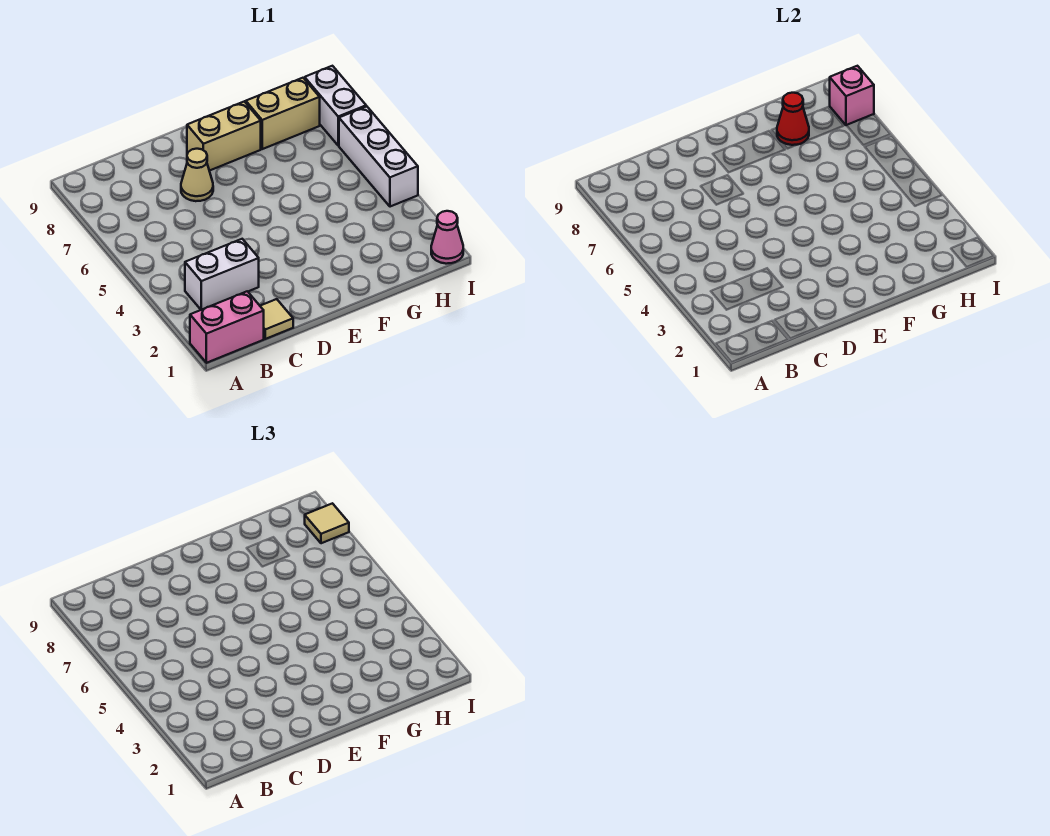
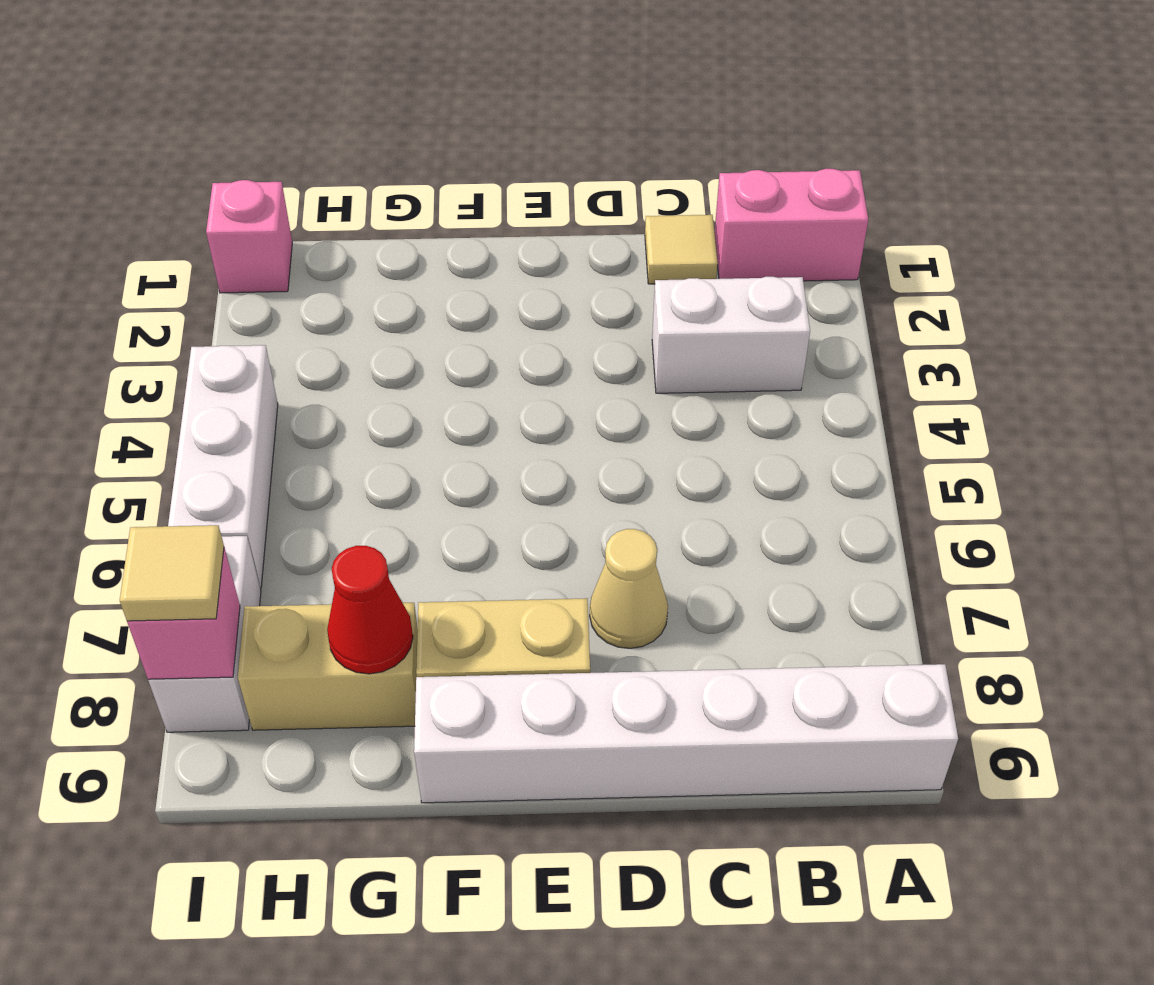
none -> white 1x6 brick [414,664,958,803]
pink 1x1 cone [431,211,463,264] -> pink 1x1 brick [206,180,292,293]

